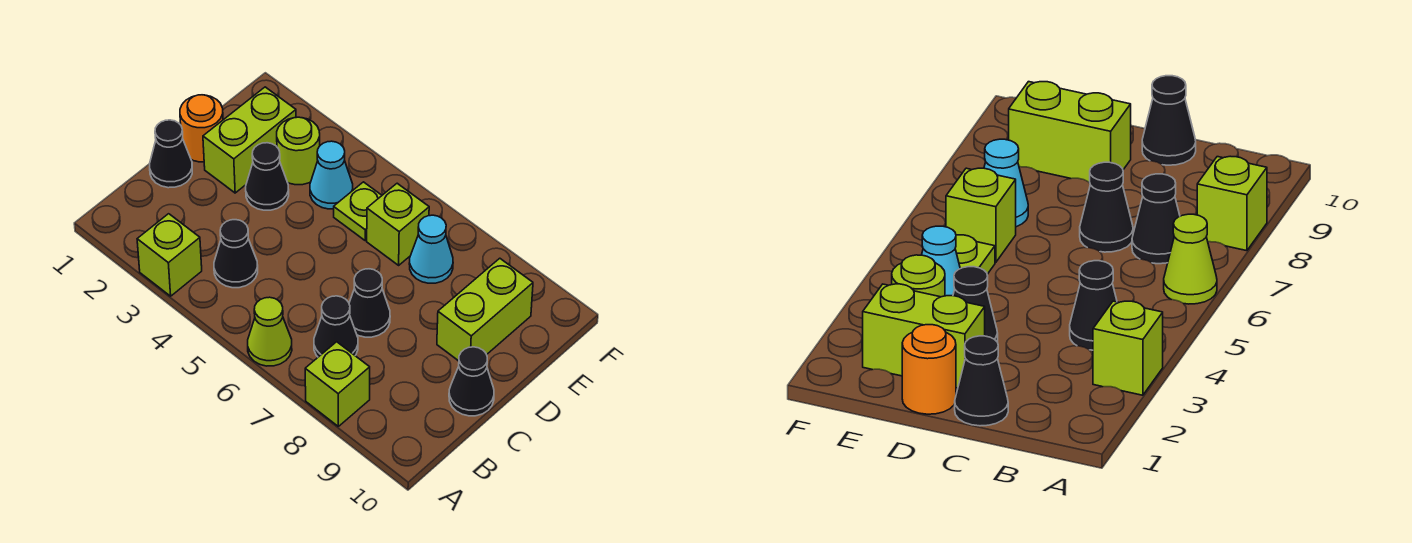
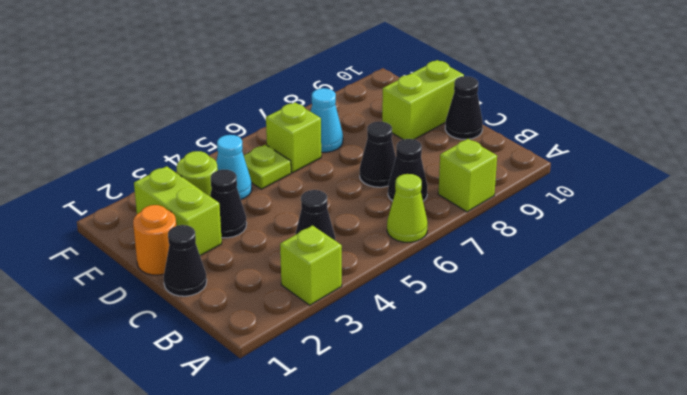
lime 1x2 brick [437,258,533,361] -> lime 1x2 brick turned to [382,60,464,140]

